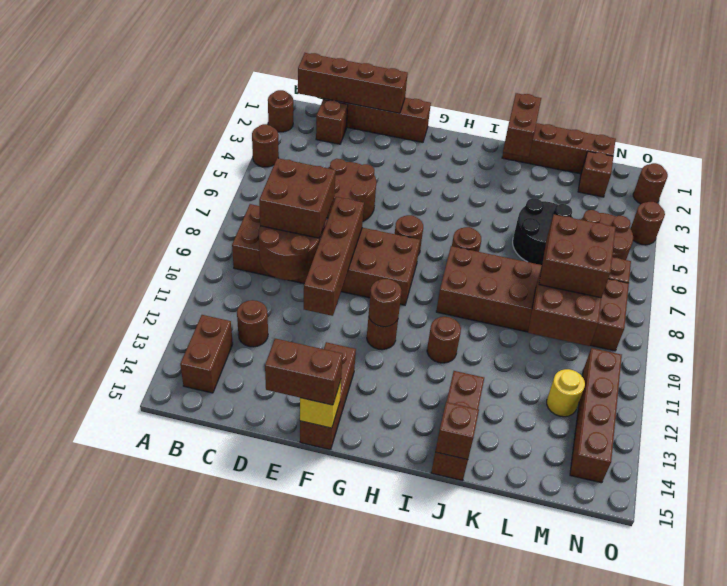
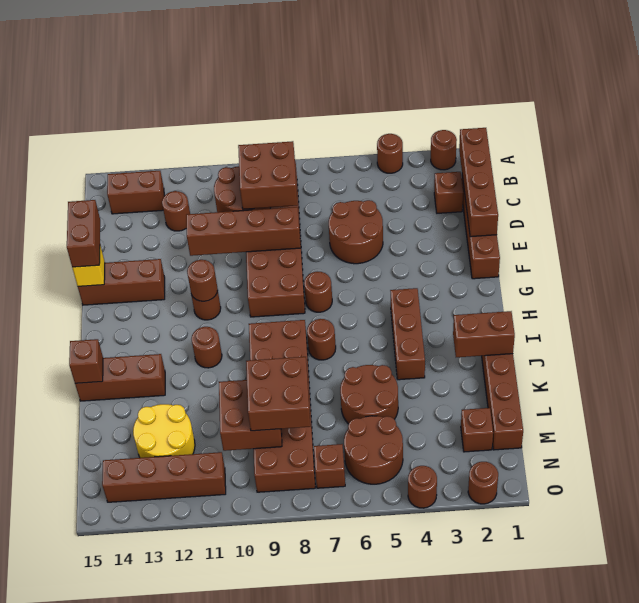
none -> brown 1x3 brick [390,288,425,380]
black 2x2 round brick [513,198,573,265] -> brown 2x2 round brick [340,365,398,424]
yellow 1x1 round brick [547,369,585,417] -> yellow 2x2 round brick [133,404,195,458]

